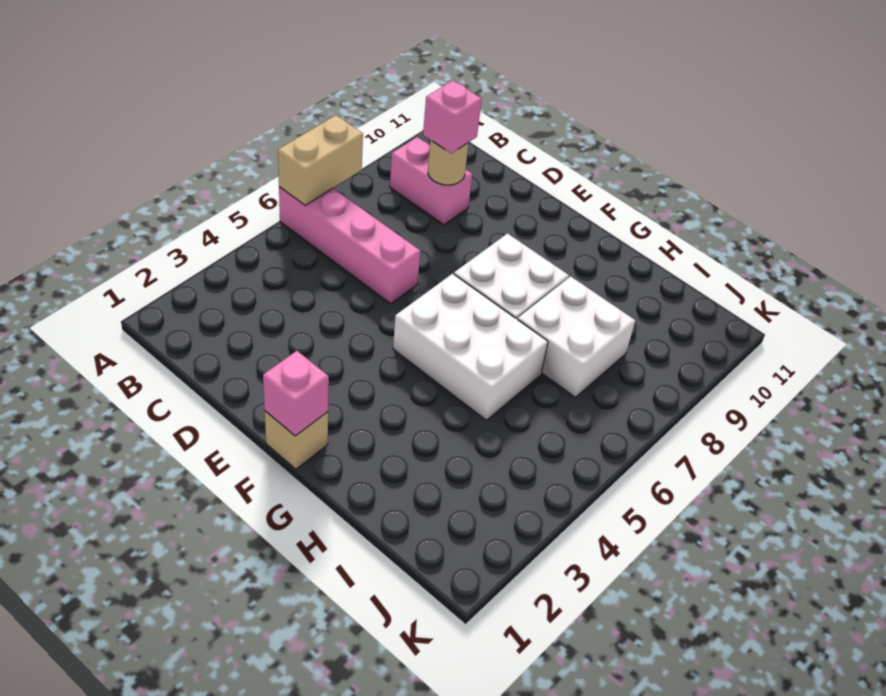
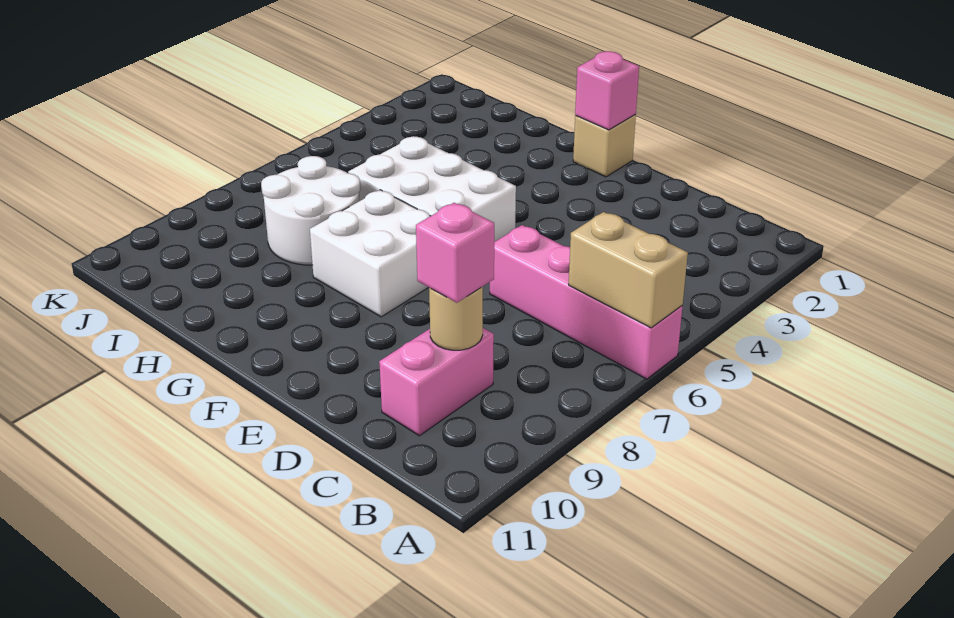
tan 1x2 brick [278,115,363,205] -> tan 1x2 brick turned to [569,212,688,328]
pink 1x2 brick [390,137,472,225] -> pink 1x2 brick turned to [379,328,494,436]
white 2x2 brick [518,276,635,397] -> white 2x2 round brick [261,156,360,265]

